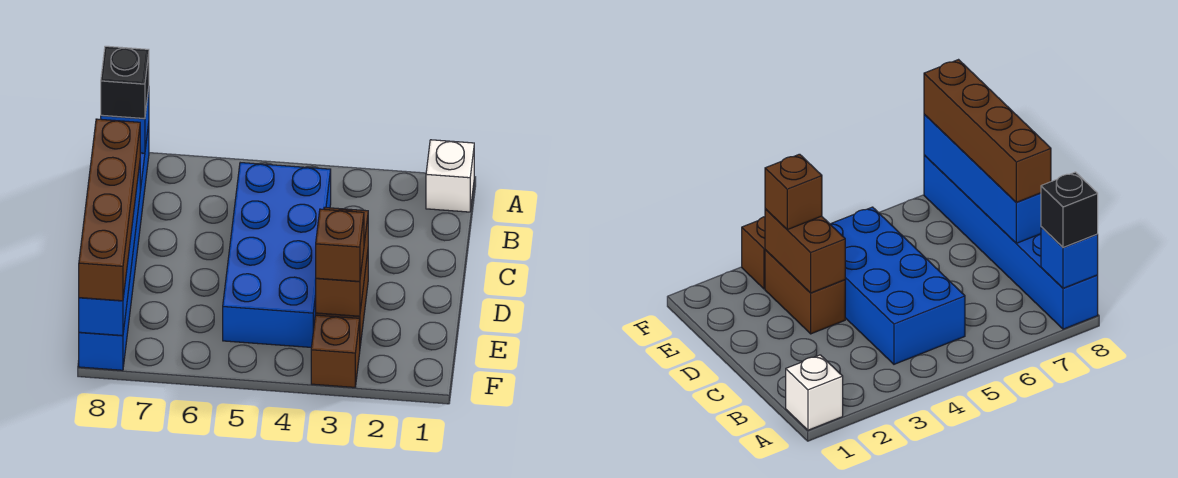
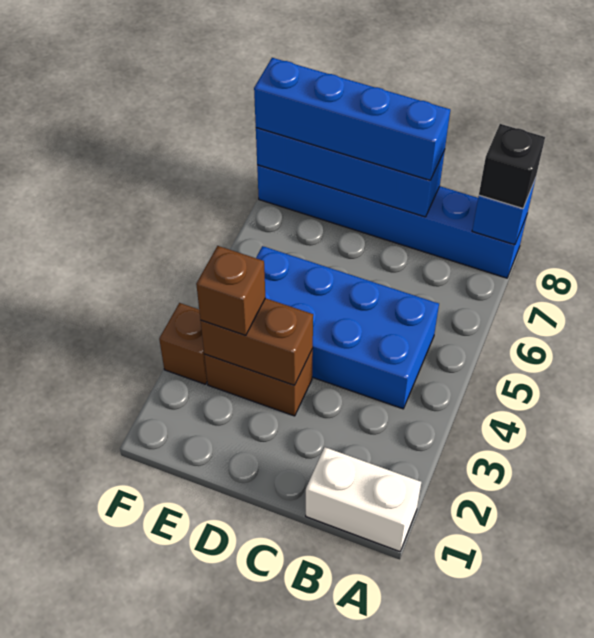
white 1x1 brick [426,140,474,212] -> white 1x2 brick [306,447,421,552]
brown 1x4 brick [79,119,140,301] -> blue 1x4 brick [254,58,450,180]

